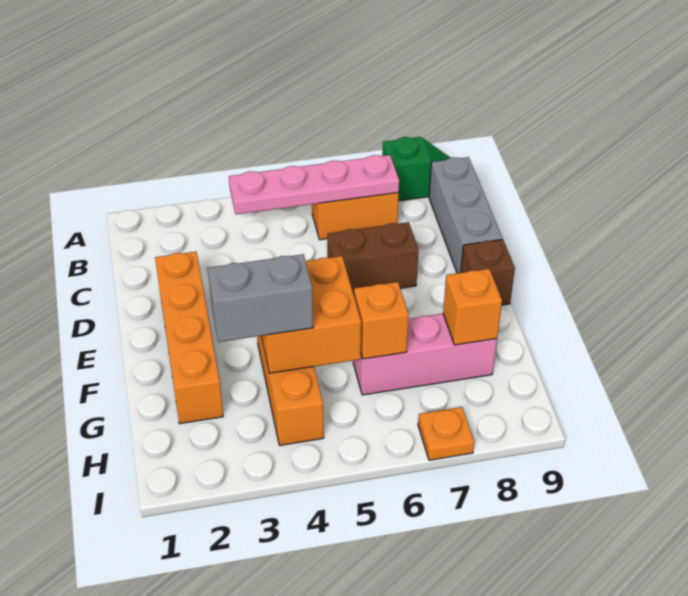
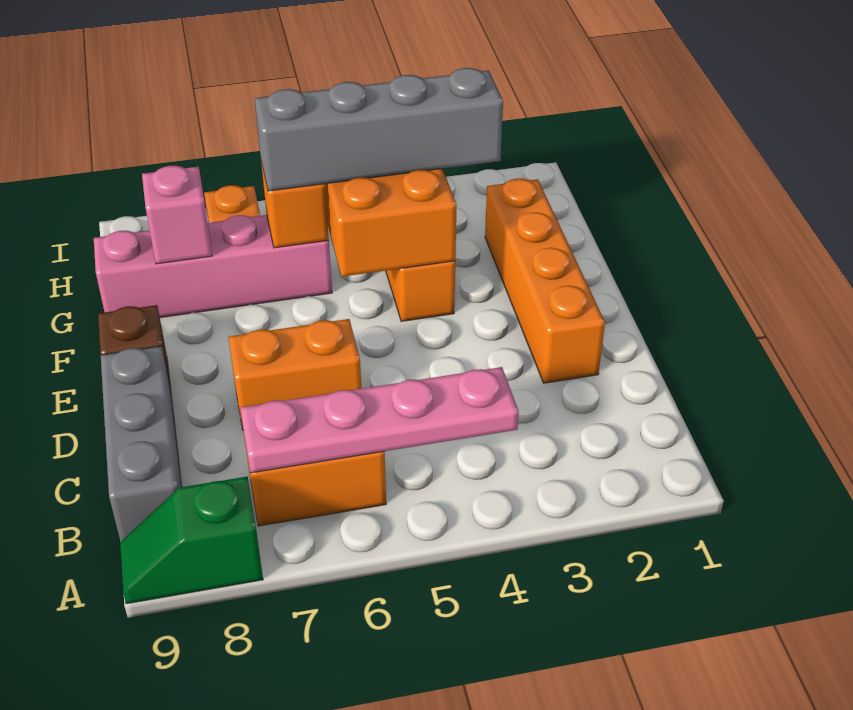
brown 1x2 brick [327,222,419,295] -> orange 1x2 brick [228,319,361,430]
grey 1x2 brick [208,254,313,342] -> grey 1x4 brick [255,68,503,191]
pink 1x3 brick [353,314,497,395] -> pink 1x4 brick [94,215,332,318]
orange 1x1 brick [443,269,502,345] -> pink 1x1 brick [142,166,212,264]

